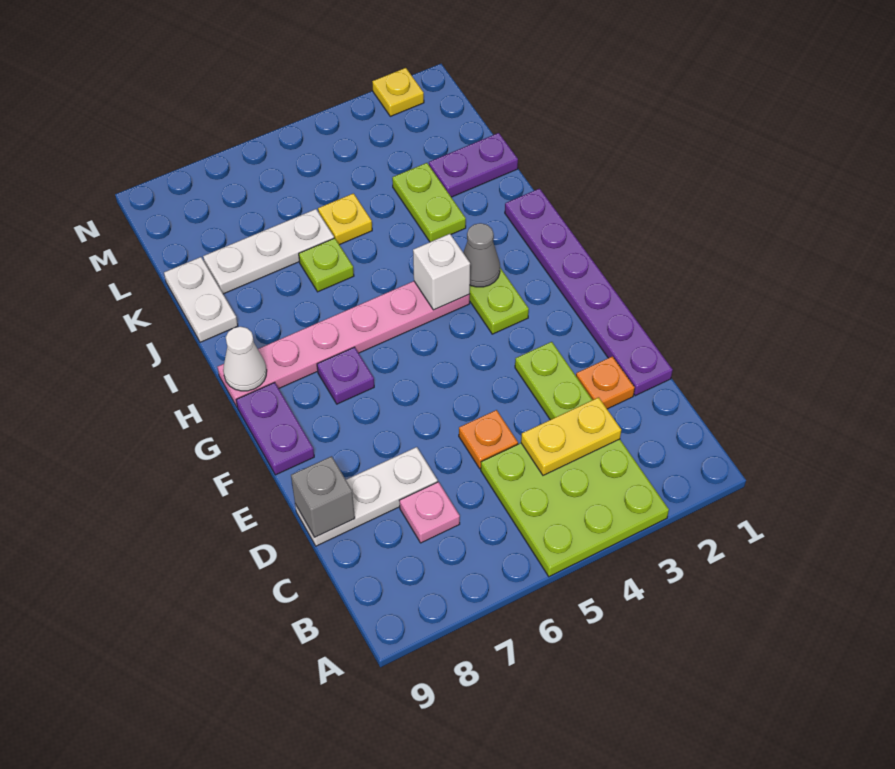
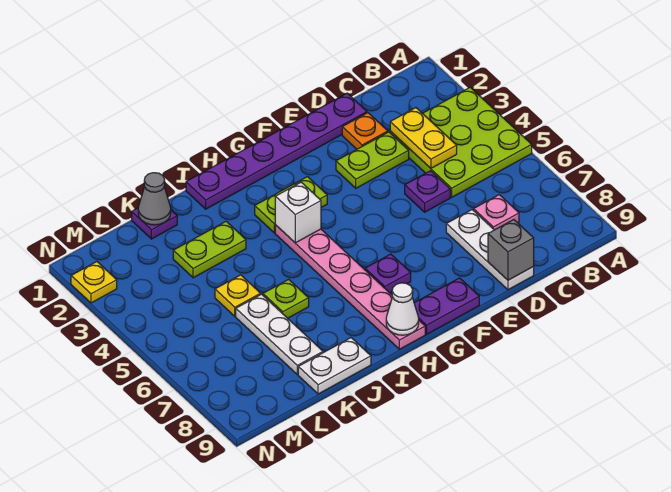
orange 1x1 plate [459,410,518,469] -> purple 1x1 plate [405,171,450,212]
grey 1x1 cone [463,223,500,287] -> grey 1x1 cone moved to [138,173,171,225]
purple 1x2 plate [429,133,518,197] -> purple 1x1 plate [132,208,177,239]

